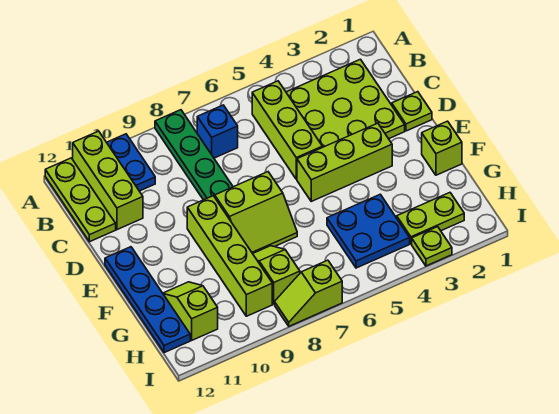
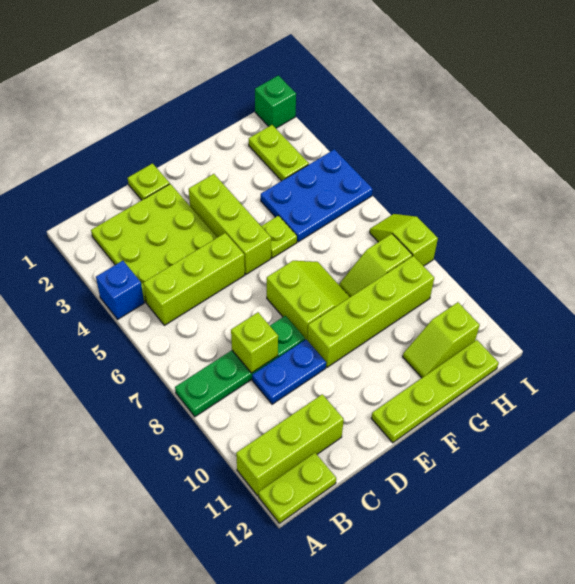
blue 1x2 plate [107,134,155,191] -> blue 1x2 plate moved to [252,340,326,404]
lime 1x3 plate [45,158,116,242] -> lime 1x2 plate [259,453,336,523]
blue 1x1 brick [197,105,238,158] -> blue 1x1 brick moved to [96,261,144,319]
blue 1x4 plate [105,247,190,353] -> lime 1x4 plate [371,340,499,443]
lime 1x1 brick [422,121,462,175] -> lime 1x1 brick moved to [231,313,278,373]
blue 2x2 plate [327,194,410,268] -> blue 2x3 plate [261,149,373,242]
none -> green 1x1 brick [255,75,296,128]
lime 1x1 plate [412,227,452,266] -> lime 1x1 plate moved to [261,216,297,258]
lime 1x2 slope [275,260,342,326] -> lime 1x2 slope turned to [370,214,438,266]

